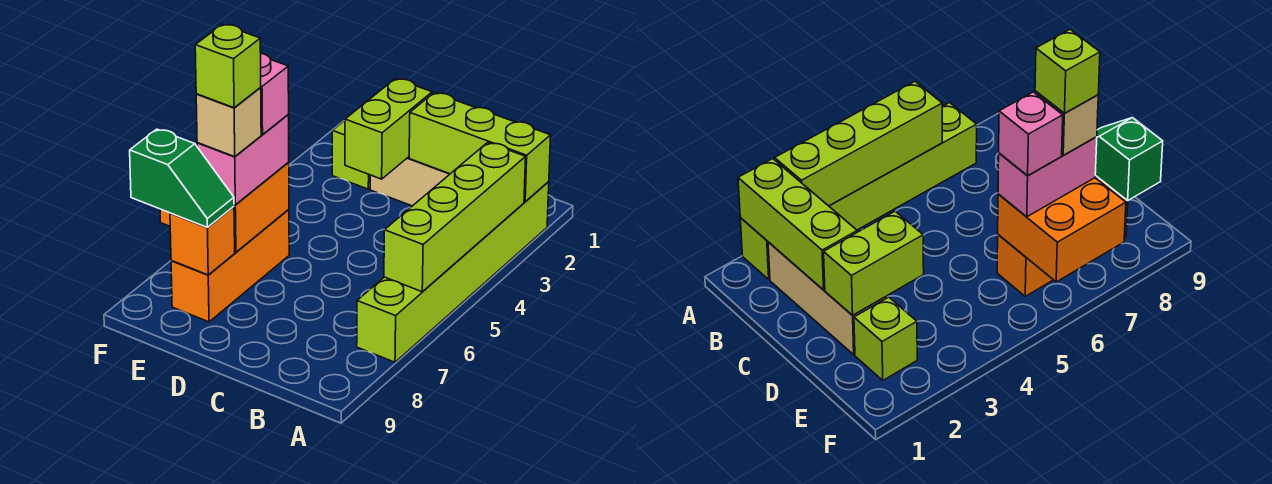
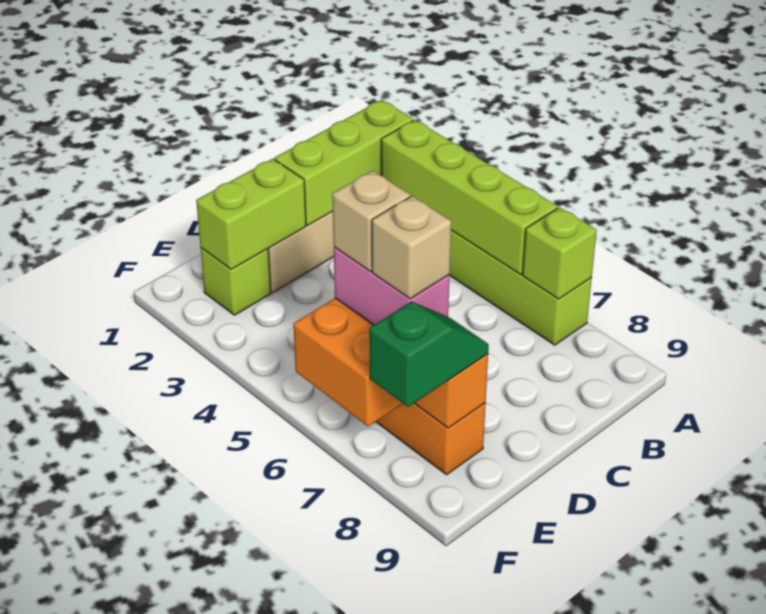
lime 1x2 brick [345,79,432,179] -> lime 1x2 brick turned to [196,159,306,269]
pink 1x1 brick [261,53,289,135] -> tan 1x1 brick [332,171,410,271]
lime 1x1 brick [195,24,261,108] -> lime 1x1 brick moved to [523,207,597,299]

